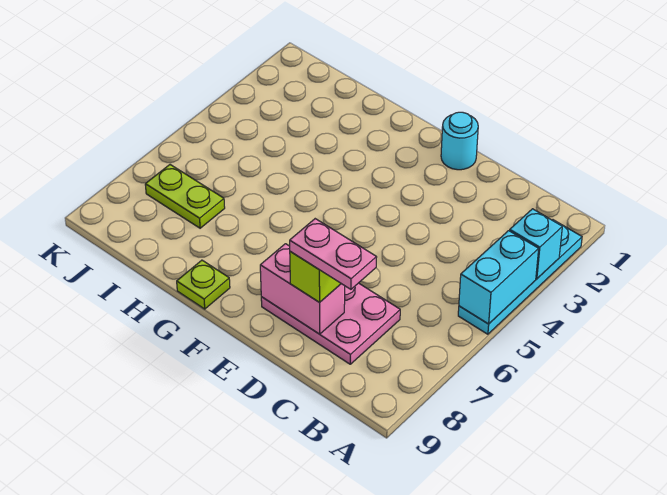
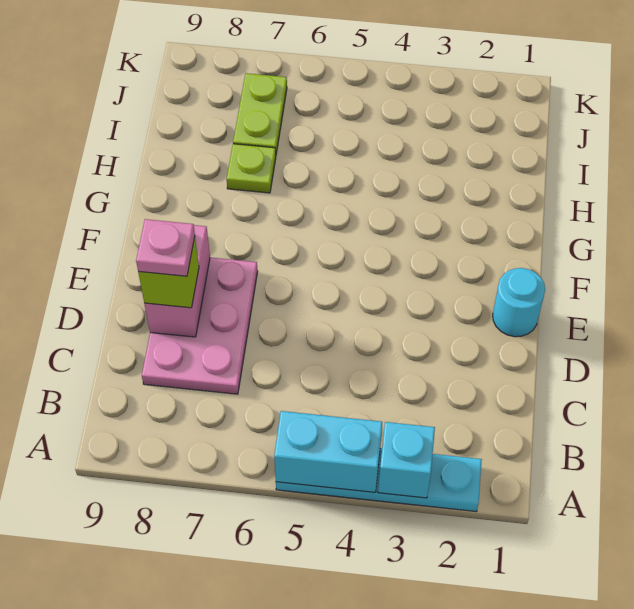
pink 1x2 plate [290,219,377,289] -> pink 1x1 plate [136,219,195,276]
lime 1x1 plate [177,260,230,309] -> lime 1x1 plate moved to [227,144,276,193]

